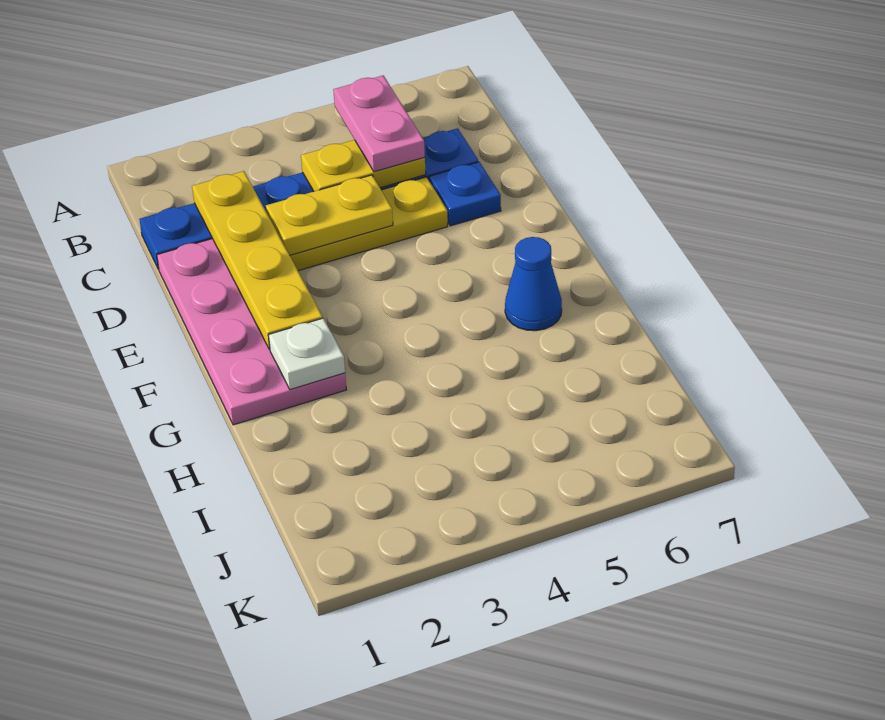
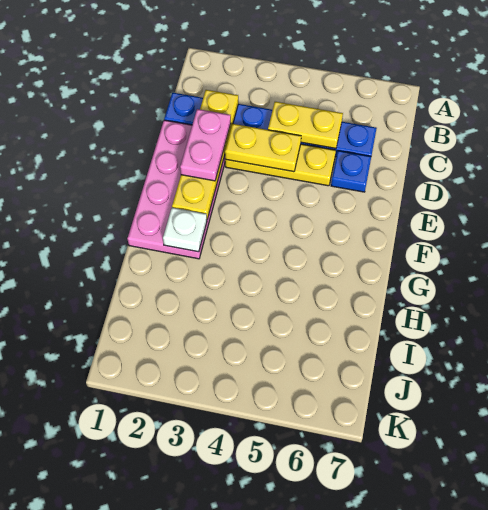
pink 1x2 plate [333,76,425,172] -> pink 1x2 plate moved to [180,109,231,181]
blue 1x1 cone [505,237,562,331] -> none

